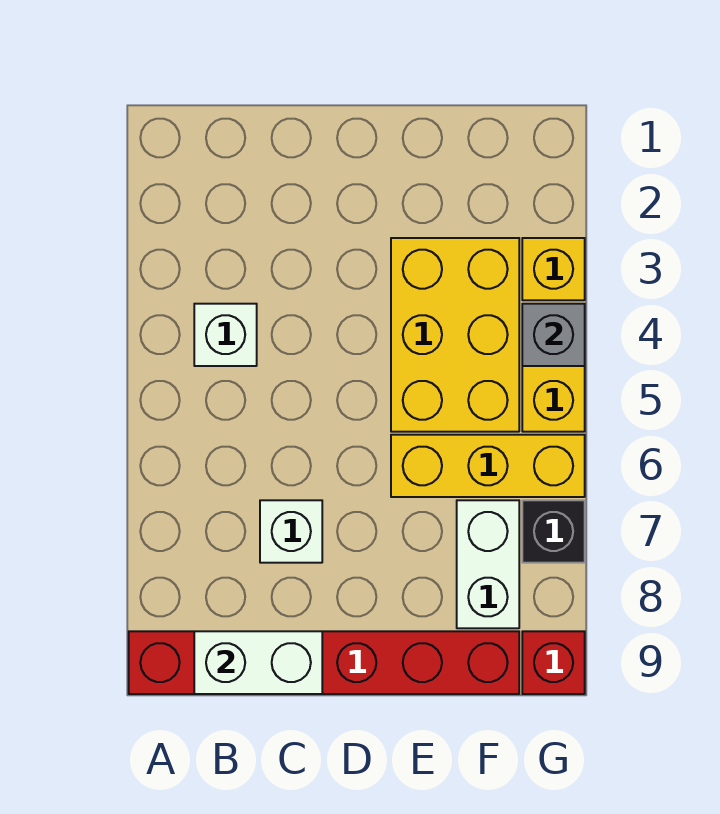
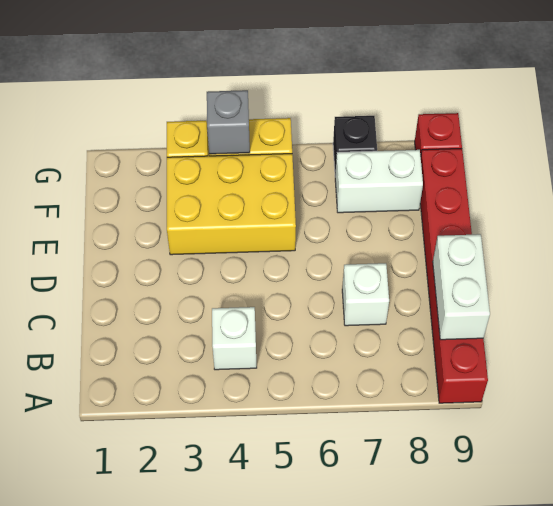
yellow 1x3 brick [391,435,585,497] -> none

